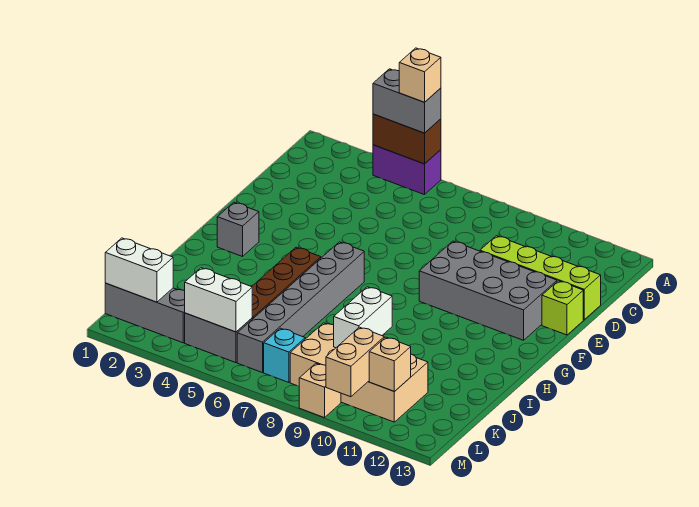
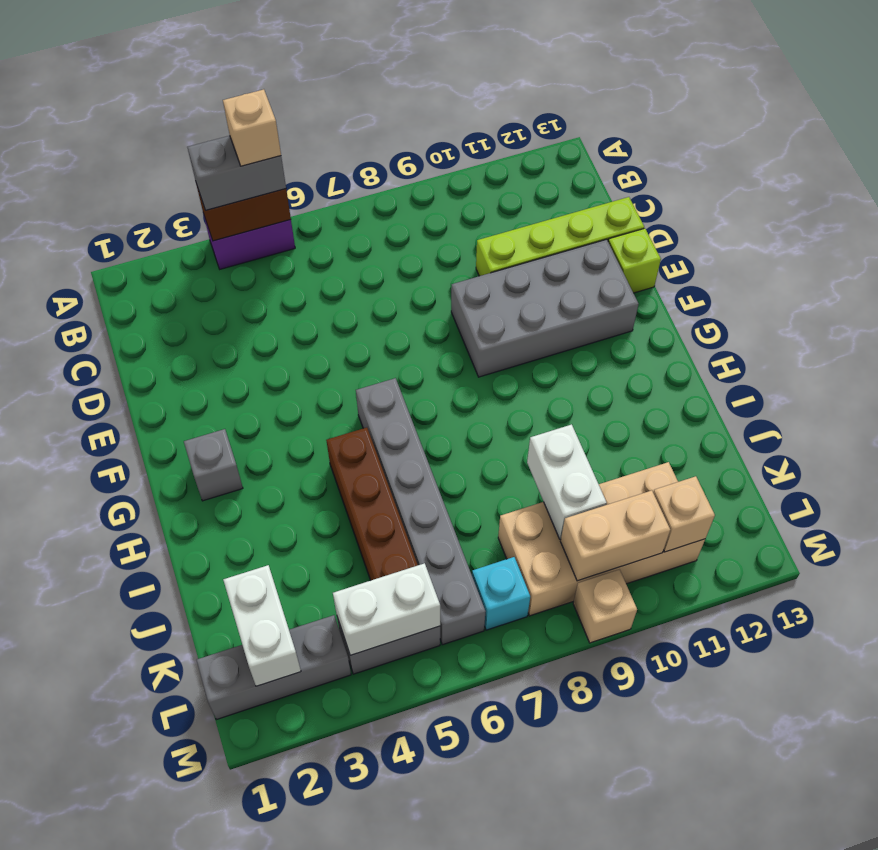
white 1x2 brick [105,238,173,302] -> white 1x2 brick turned to [223,565,301,686]
tan 1x2 brick [326,327,384,397] -> tan 1x2 brick turned to [561,490,670,581]

